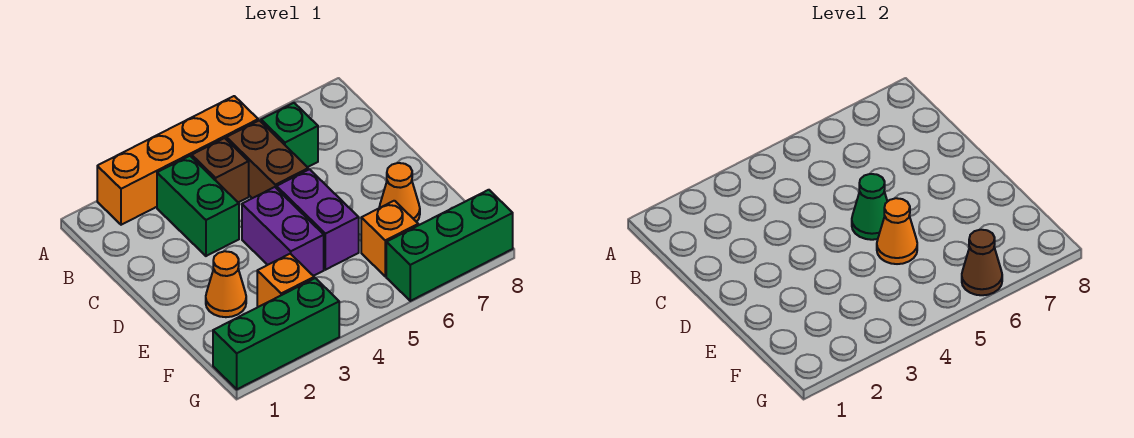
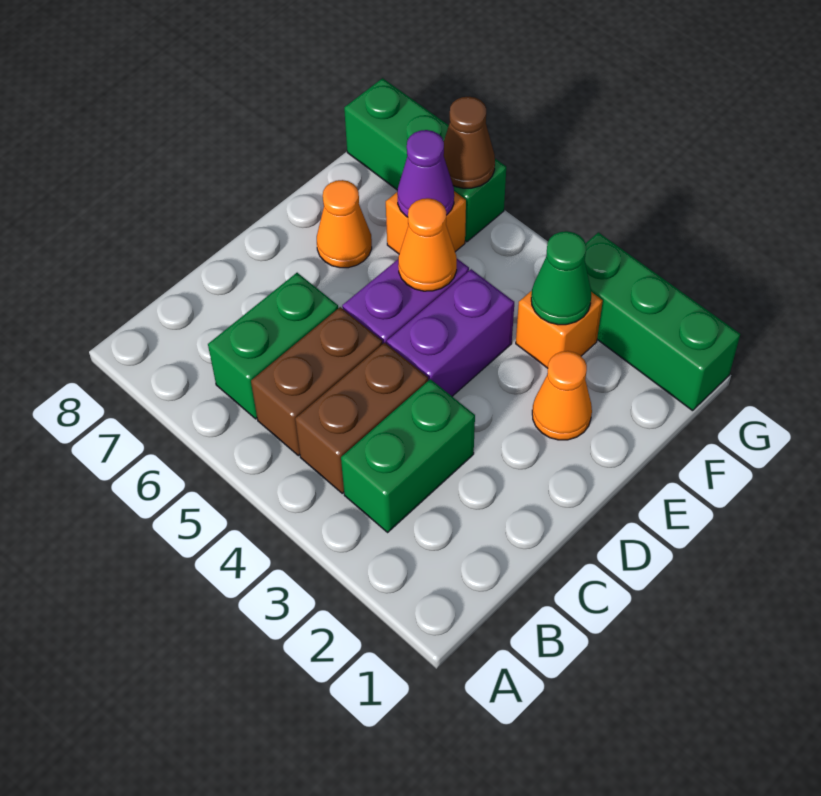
orange 1x4 brick [97,96,259,225] -> none
brown 1x1 brick [192,138,249,202] -> brown 1x2 brick [295,343,428,493]
green 1x1 brick [261,103,318,167] -> green 1x2 brick [208,273,338,419]
green 1x1 cone [852,174,887,240] -> green 1x1 cone moved to [531,231,591,325]
none -> purple 1x1 cone [397,130,454,217]

